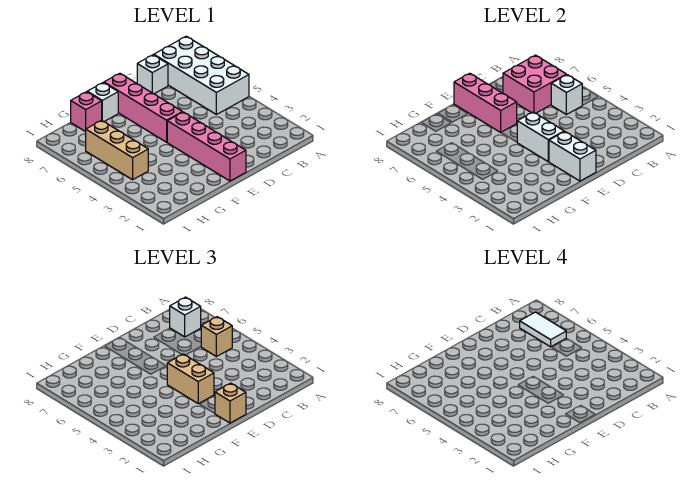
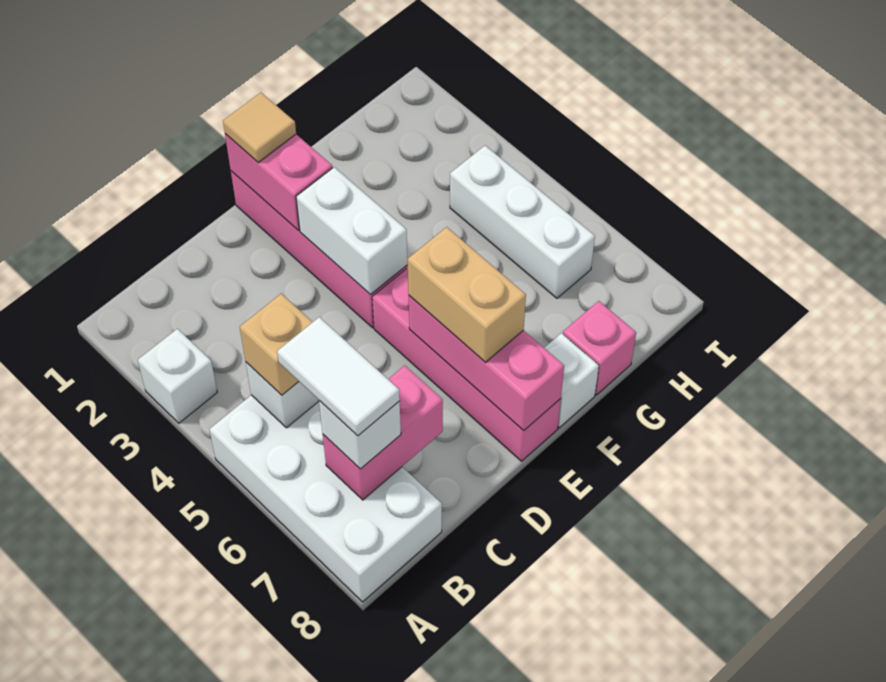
pink 2x2 brick [503,55,566,113] -> pink 1x2 brick [323,366,443,500]
white 1x1 brick [137,55,168,94] -> white 1x1 brick moved to [138,329,217,423]
white 1x2 brick [549,132,596,181] -> pink 1x2 brick [225,134,333,230]
tan 1x1 brick [215,383,246,423] -> tan 1x1 tile [223,93,296,162]
tan 1x2 brick [167,354,214,404] -> tan 1x2 brick moved to [408,227,526,362]
tan 1x3 brick [86,120,148,180] -> white 1x3 brick [450,146,595,298]

